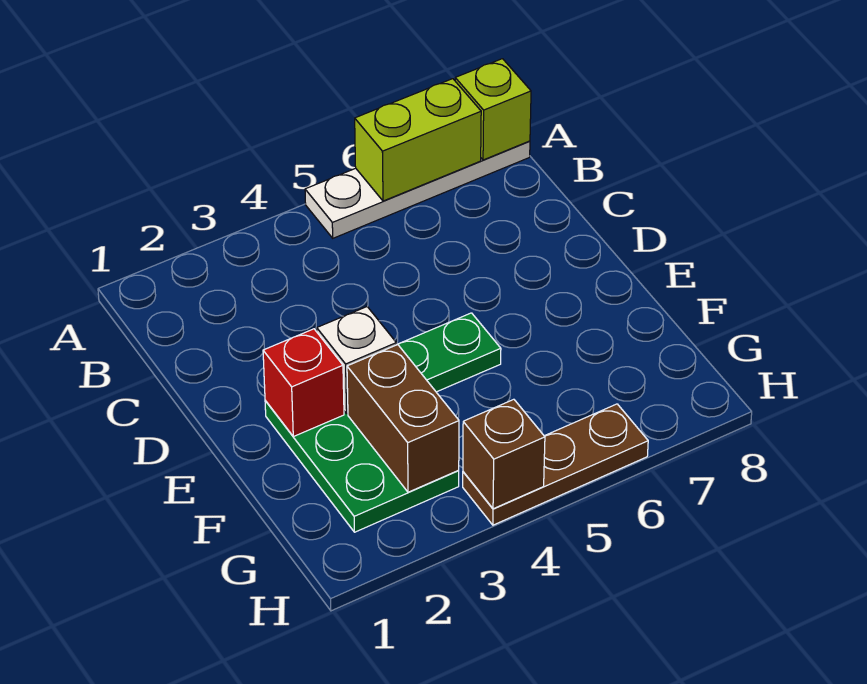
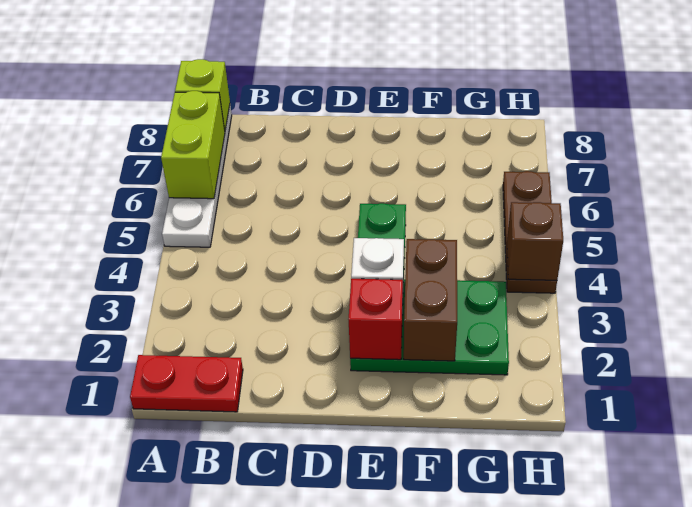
none -> red 1x2 plate [130,355,243,412]
brown 1x2 brick [347,344,459,492] -> brown 1x2 brick turned to [404,239,457,361]

